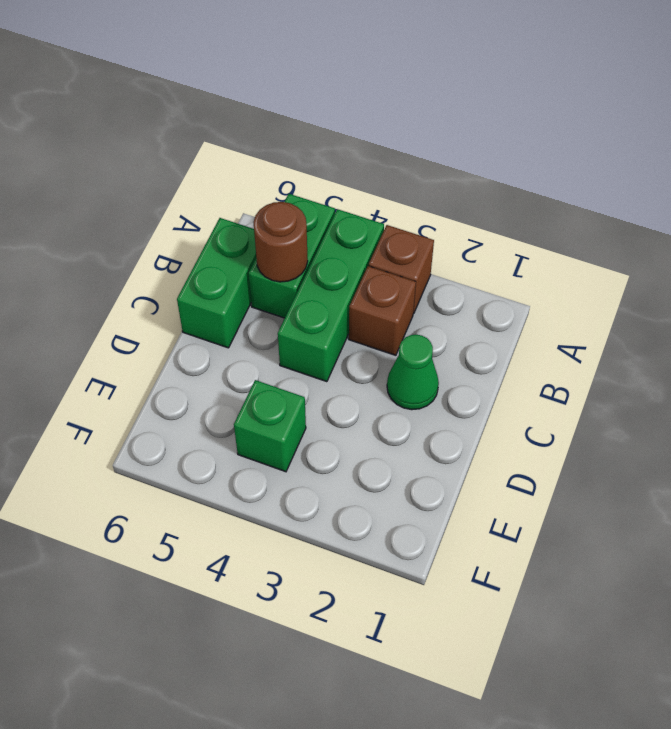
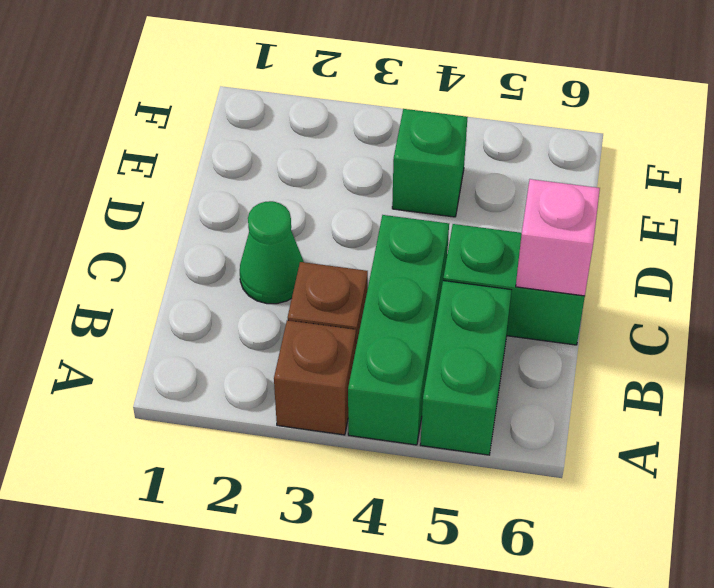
brown 1x1 round brick [254,202,308,282] -> none
green 1x2 brick [177,218,256,348] -> green 1x2 brick turned to [443,224,585,345]
none -> pink 1x1 brick [516,179,600,296]

